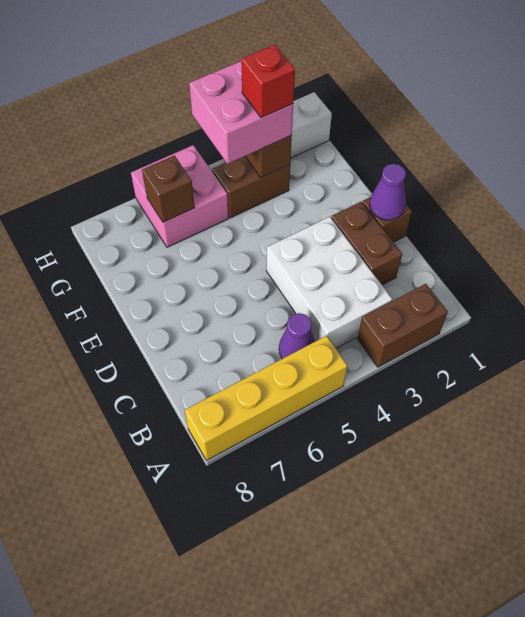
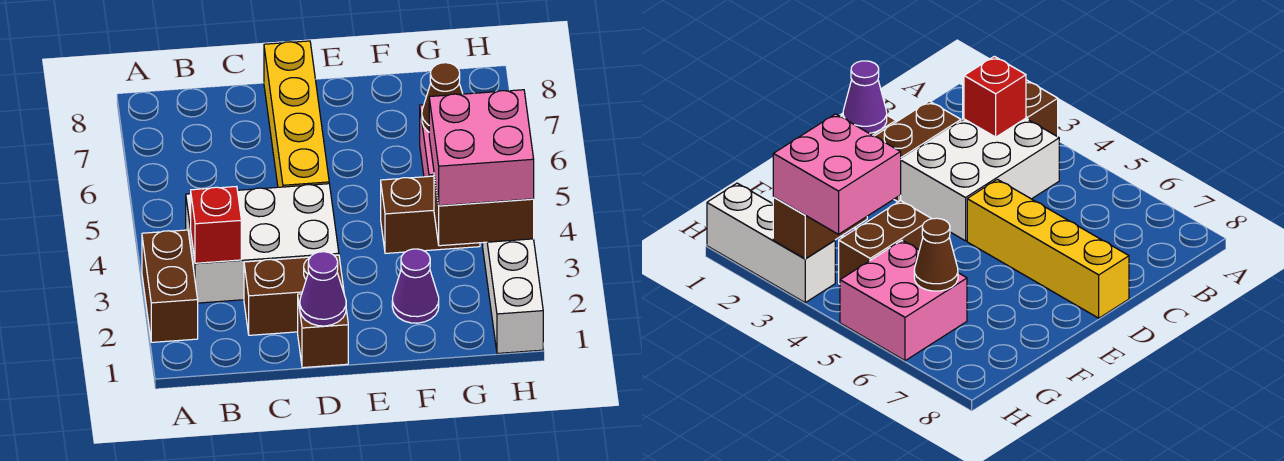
yellow 1x4 brick [185,336,348,461] -> yellow 1x4 brick moved to [264,41,329,187]
purple 1x1 cone [279,313,315,359] -> purple 1x1 cone moved to [392,249,439,323]
brown 1x2 brick [212,156,290,218] -> brown 1x2 brick turned to [381,176,480,253]
red 1x1 brick [241,45,295,118] -> red 1x1 brick moved to [191,186,241,263]
brown 1x1 brick [142,155,195,222] -> brown 1x1 cone [422,63,463,132]

